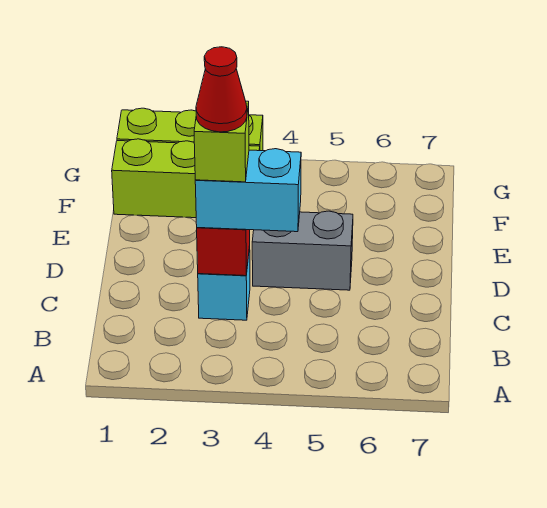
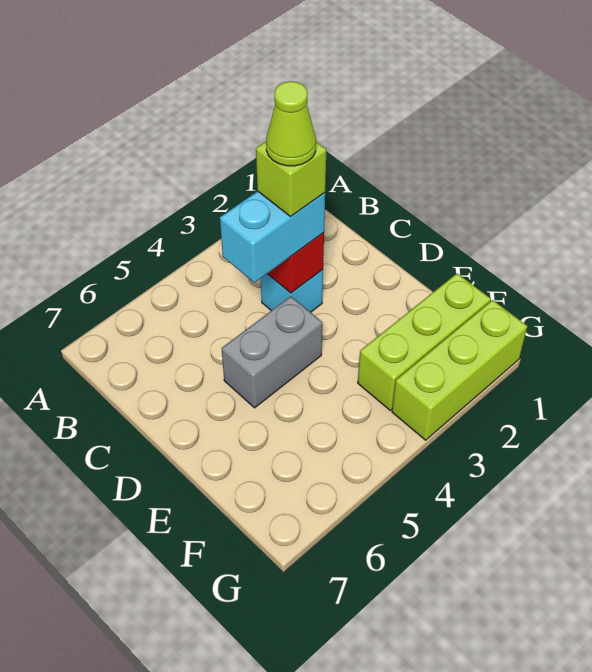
red 1x1 cone [196,47,247,132] -> lime 1x1 cone [266,81,316,166]

